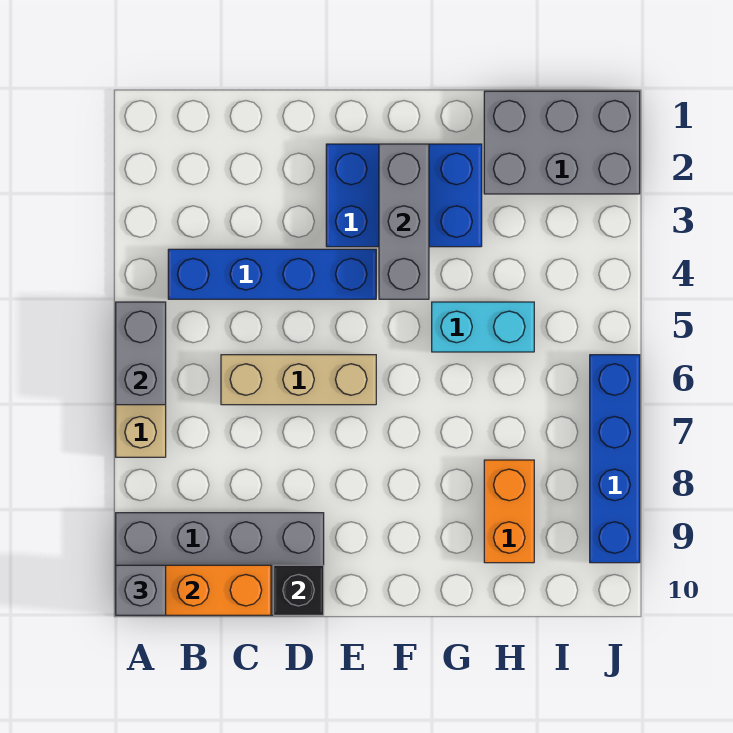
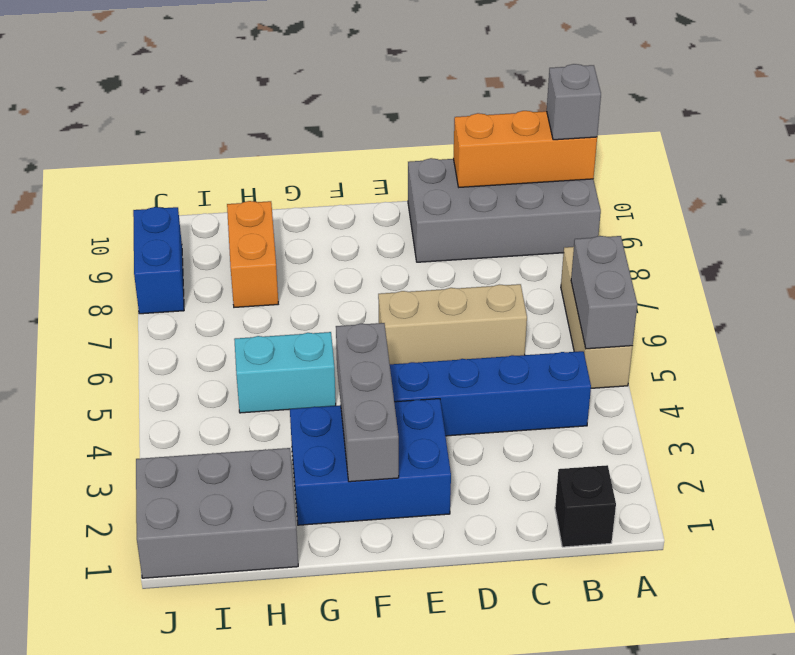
black 1x1 brick [274,565,324,615] -> black 1x1 brick moved to [555,465,616,547]
blue 1x4 brick [590,355,640,563] -> blue 1x2 brick [133,207,184,314]

